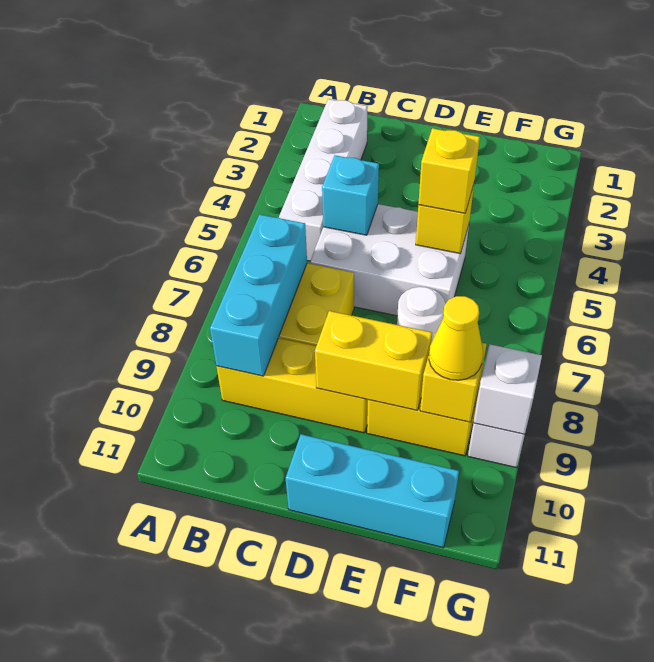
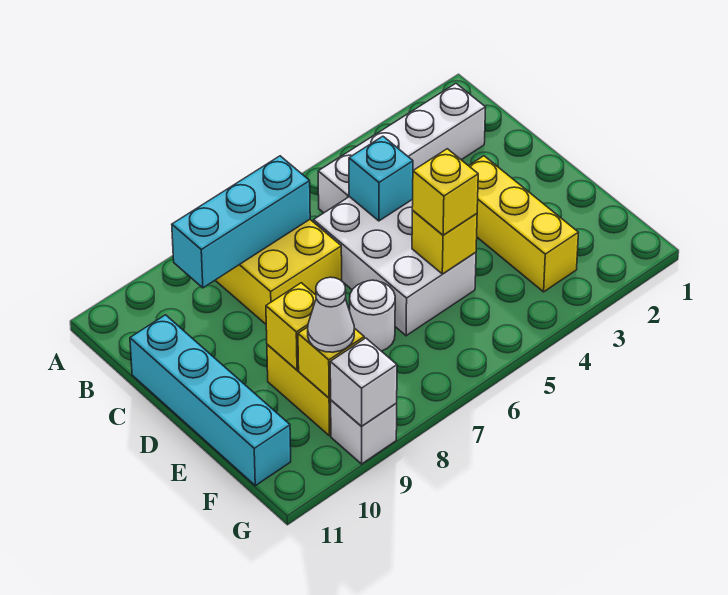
yellow 1x3 brick [217,338,368,433] -> yellow 1x3 brick moved to [469,156,578,292]
yellow 1x2 brick [315,311,432,410] -> yellow 1x1 brick [266,283,316,370]
cyan 1x3 brick [286,434,459,548] -> cyan 1x4 brick [130,315,291,486]
yellow 1x1 cone [429,296,483,380] -> white 1x1 cone [308,277,354,352]

